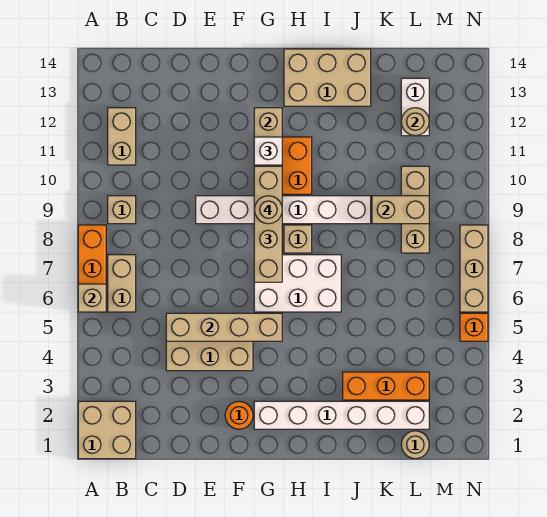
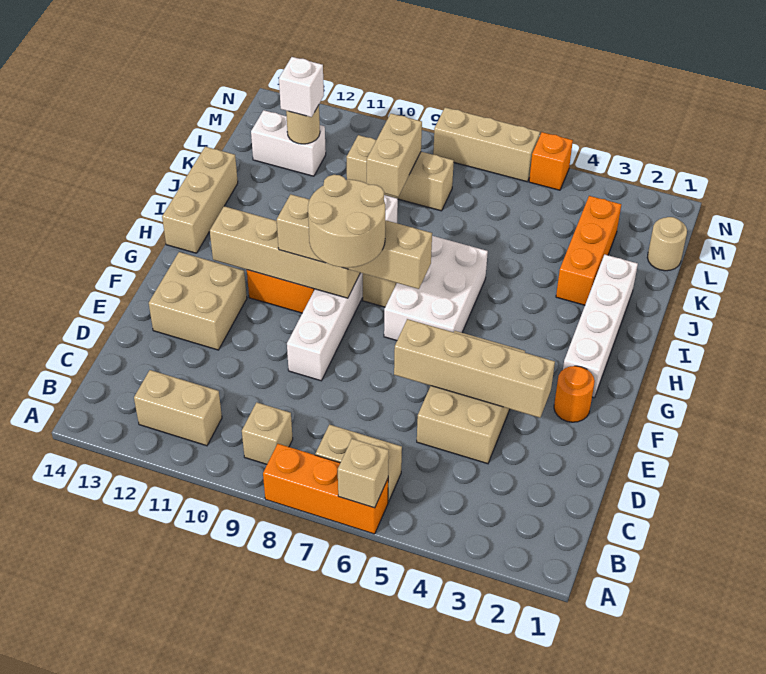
tan 2x2 brick [78,401,136,459] -> tan 2x2 brick moved to [149,252,247,350]
tan 1x4 brick [166,313,282,341] -> tan 1x4 brick turned to [394,319,555,418]
white 1x6 brick [254,401,429,429] -> white 1x4 brick [563,255,638,398]
tan 1x1 round brick [254,196,282,224] -> tan 2x2 round brick [308,175,385,268]
white 1x1 brick [254,137,282,165] -> white 1x1 brick moved to [279,57,324,117]
tan 2x3 brick [284,49,371,106] -> tan 1x3 brick [162,147,238,253]

